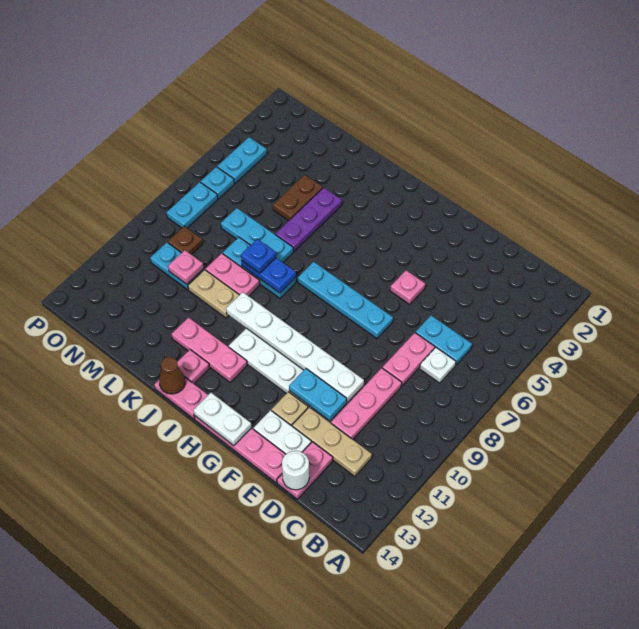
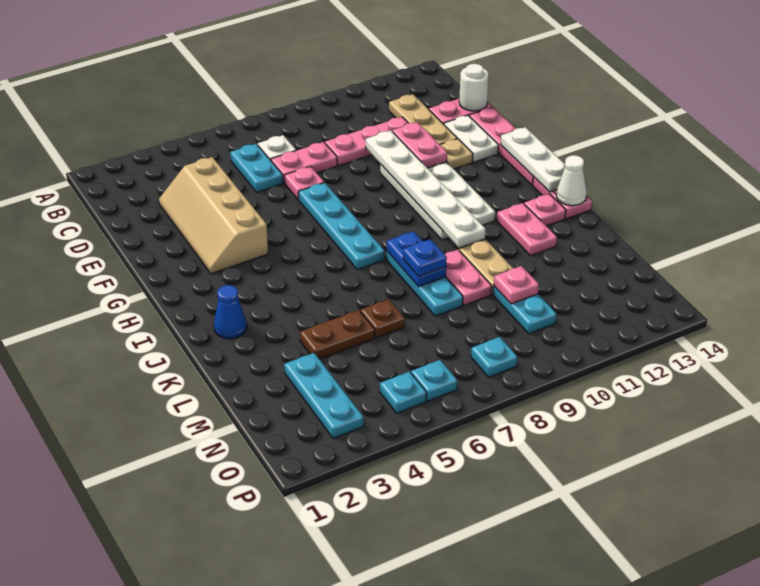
none -> tan 2x4 slope [159,157,268,274]
cyan 1x2 plate [289,369,347,421] -> pink 1x2 plate [392,122,447,168]
pink 1x1 plate [390,270,425,304] -> pink 1x1 plate moved to [285,166,324,200]
white 1x2 plate [193,393,251,446] -> white 1x3 plate [501,127,565,192]
pink 1x3 plate [172,318,247,382] -> pink 1x2 plate [497,203,557,256]
none -> blue 1x1 cone [214,285,247,339]
brown 1x1 cone [159,357,185,394] -> white 1x1 cone [556,155,587,206]
purple 1x3 plate [276,187,342,252] -> none
cyan 1x3 plate [221,208,293,262] -> cyan 1x3 plate moved to [284,353,364,439]
brown 1x1 plate [168,226,203,255] -> brown 1x1 plate moved to [360,299,405,338]
cyan 1x2 plate [217,137,267,184] -> cyan 1x1 plate [380,372,427,413]
cyan 1x2 plate [167,182,218,228] -> cyan 1x1 plate [471,337,517,377]

